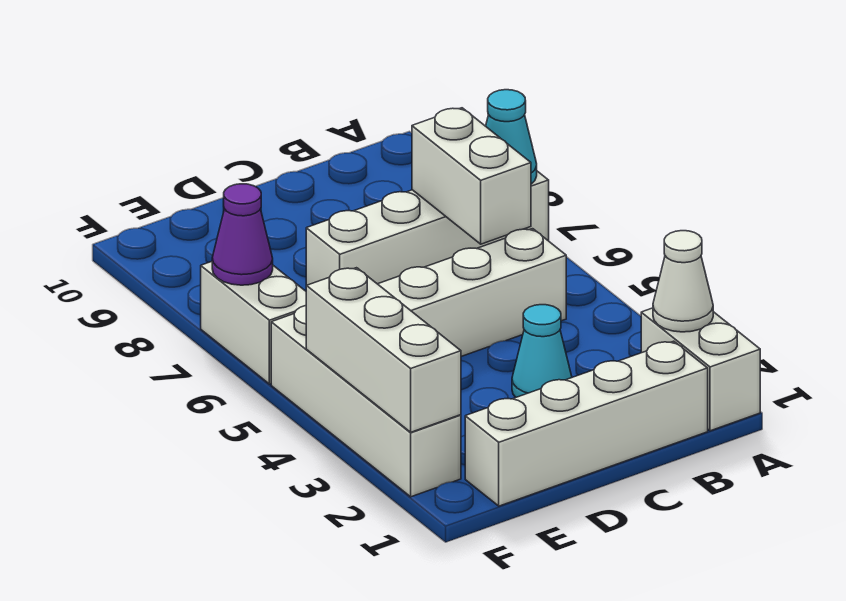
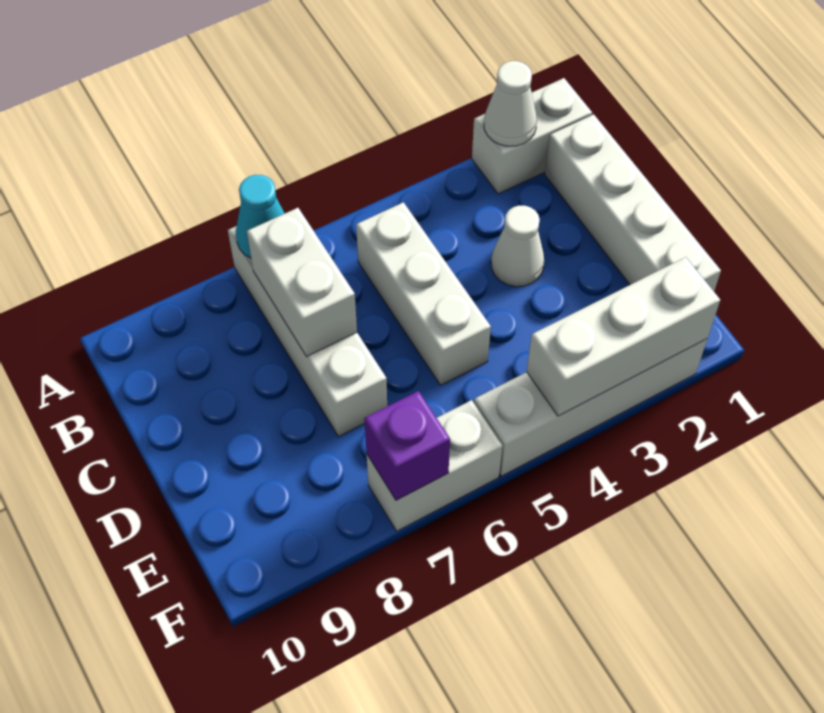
white 1x2 brick [412,108,531,244] -> white 1x2 brick turned to [247,208,357,357]
cyan 1x1 cone [512,305,572,397] -> white 1x1 cone [491,206,544,287]
purple 1x1 cone [212,184,273,285] -> purple 1x1 brick [364,391,450,500]

